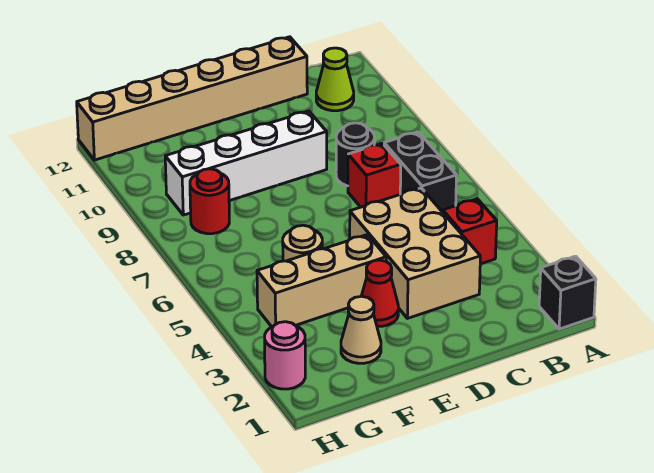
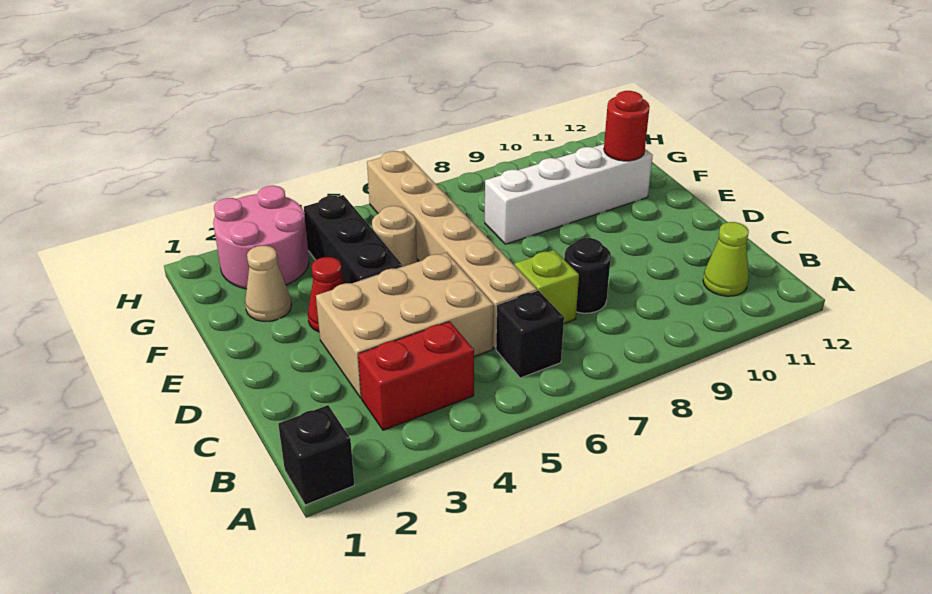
red 1x1 brick [443,199,497,264] -> red 1x2 brick [358,322,474,430]
black 1x2 brick [384,132,456,212] -> black 1x1 brick [496,290,564,378]
red 1x1 brick [348,143,401,207] -> lime 1x1 brick [515,250,579,323]
tan 1x6 brick [77,37,307,160] -> tan 1x6 brick moved to [367,151,537,349]
white 1x4 brick [165,111,327,215] -> white 1x4 brick turned to [485,144,653,244]
tan 1x3 brick [257,235,386,327] -> black 1x3 brick [304,195,403,284]
red 1x1 round brick [190,169,229,234] -> red 1x1 round brick moved to [604,91,650,161]
pink 1x1 round brick [265,322,305,389] -> pink 2x2 round brick [213,186,309,289]

